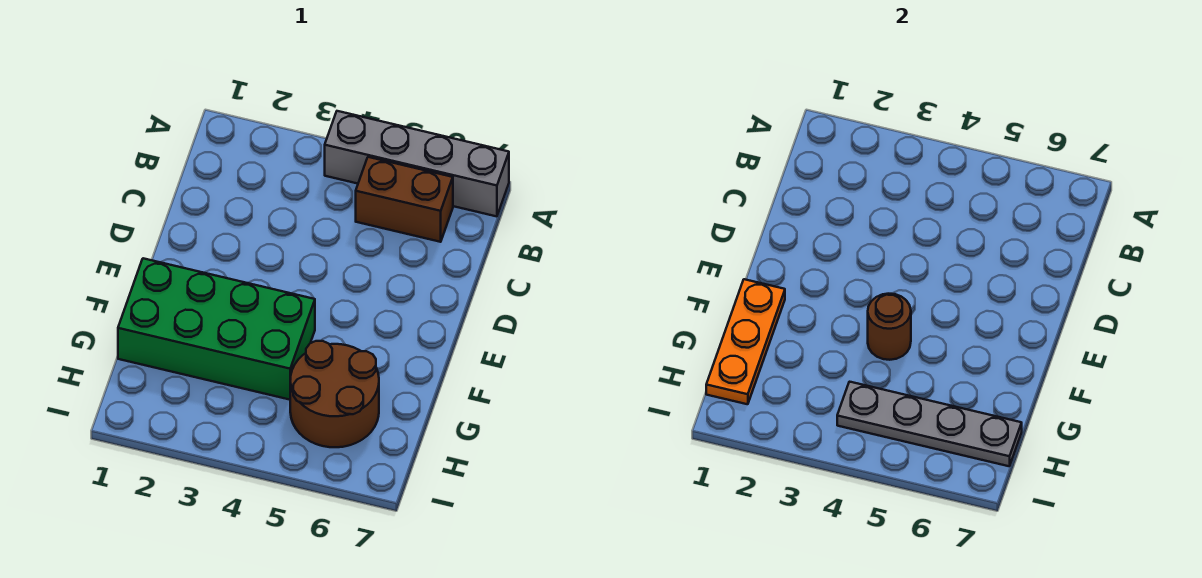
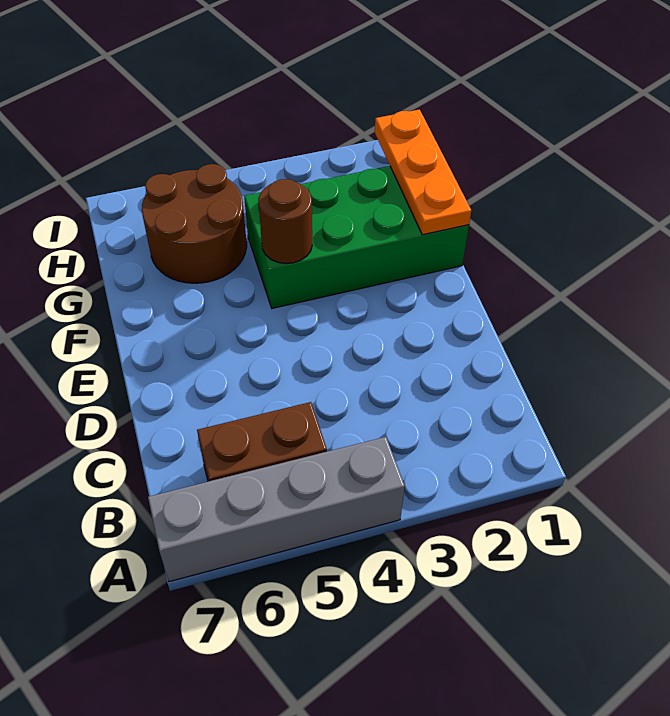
grey 1x4 plate [837,382,1022,466] -> none

